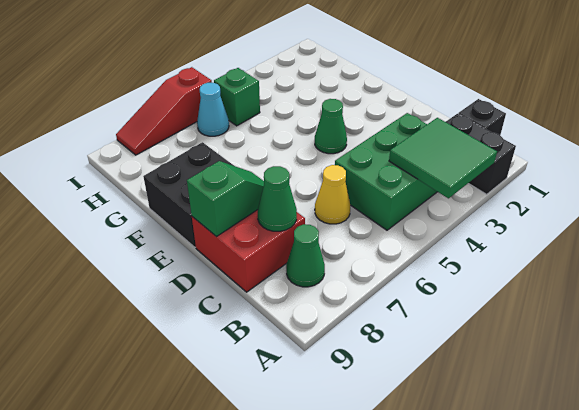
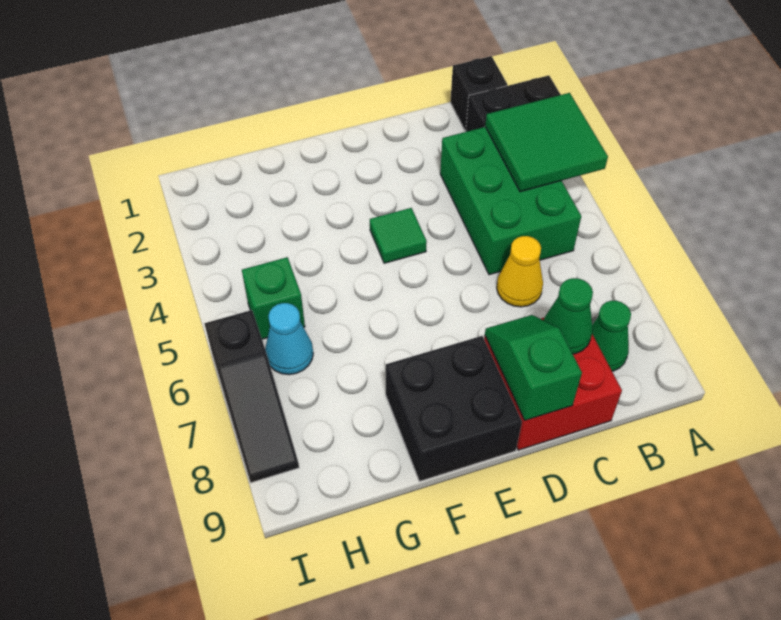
green 1x1 cone [315,99,347,154] -> green 1x1 tile [370,208,427,263]
red 1x3 slope [116,67,212,155] -> black 1x3 slope [204,310,299,483]

